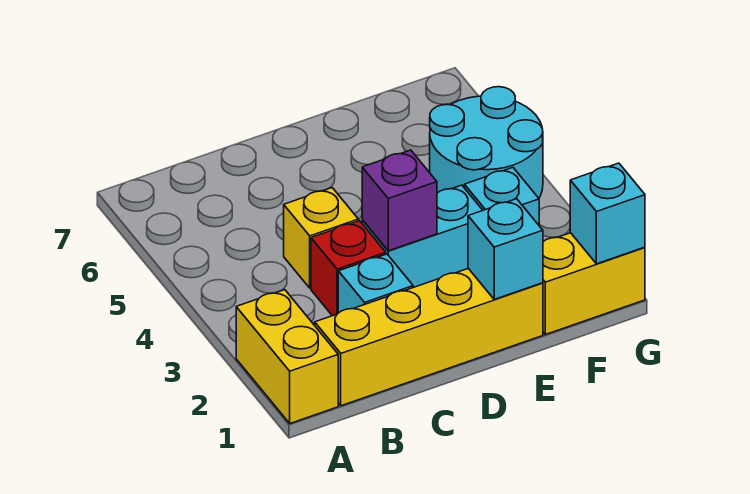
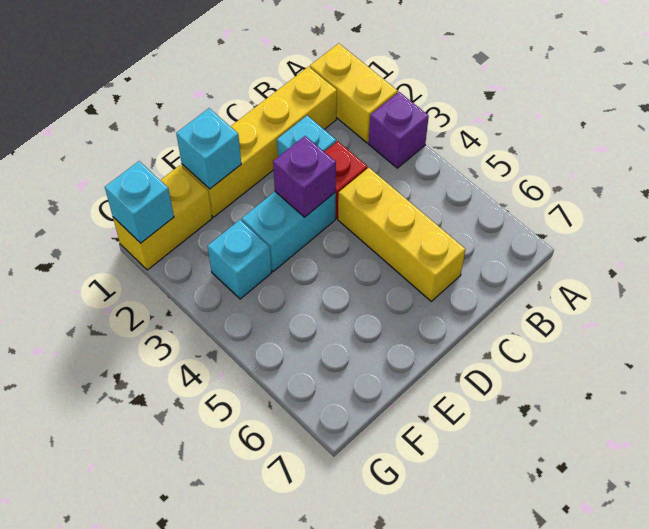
none -> purple 1x1 brick [369,92,429,168]
yellow 1x1 brick [284,188,358,288] -> yellow 1x3 brick [338,168,466,301]
cyan 2x2 round brick [430,87,543,198] -> none

